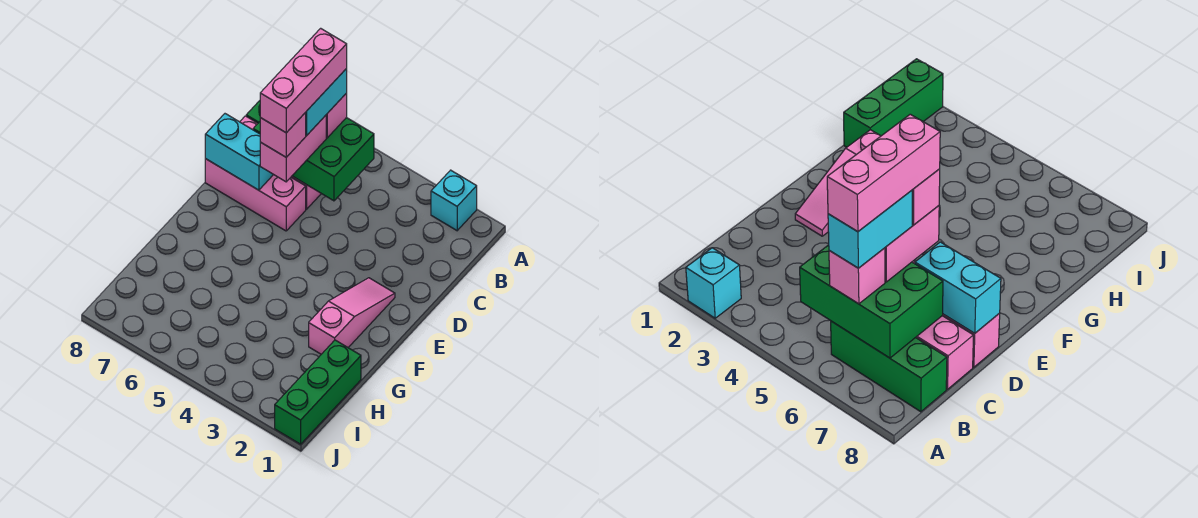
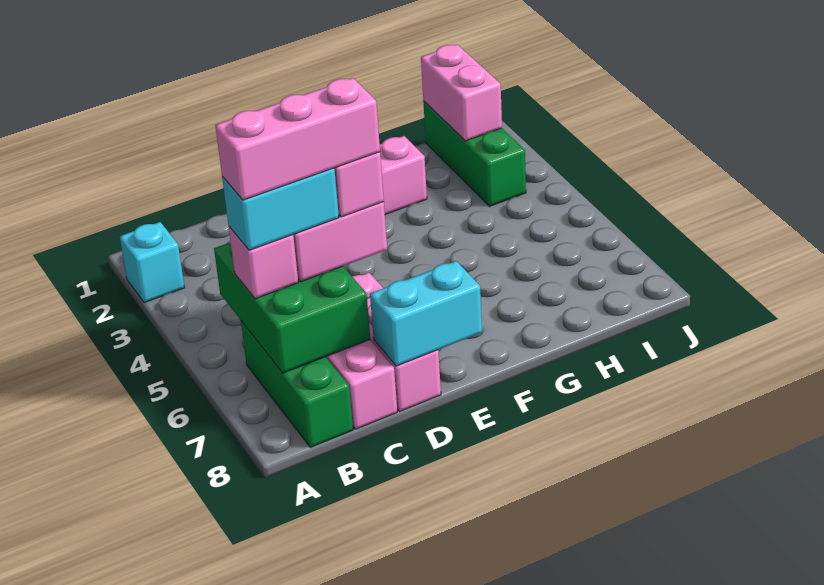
cyan 1x2 brick [205,114,273,190] -> cyan 1x2 brick turned to [370,261,482,366]
green 1x3 brick [275,340,361,444] -> green 1x3 brick turned to [423,101,526,206]
none -> pink 1x2 brick [421,45,502,141]

